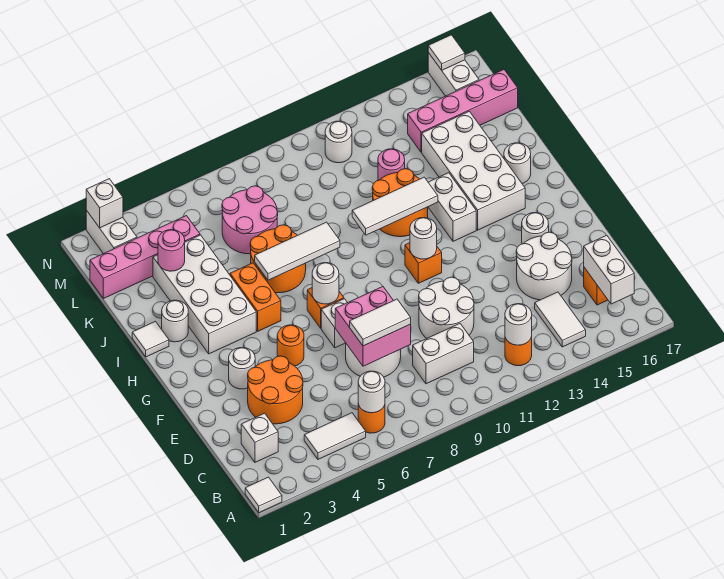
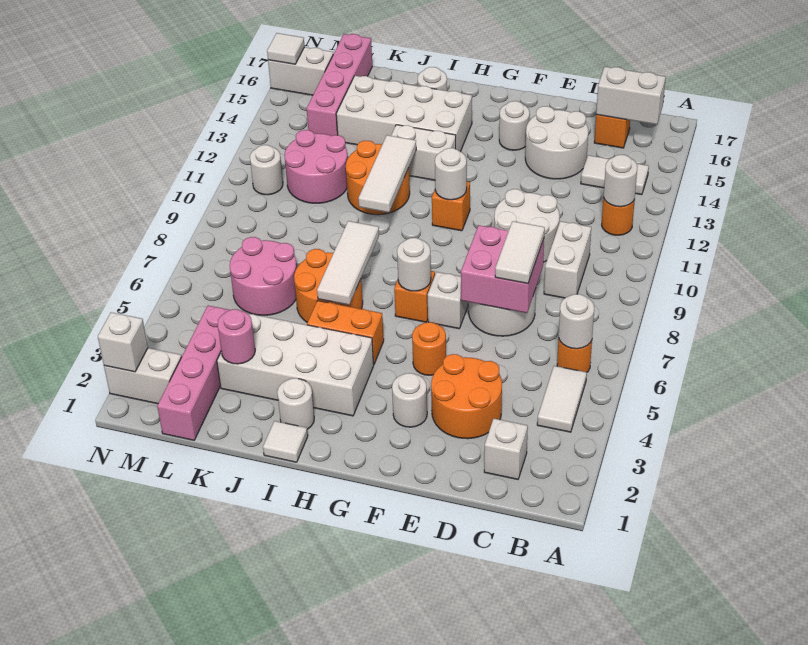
white 1x1 tile [245,477,282,513] -> none
pink 1x1 round brick [378,149,405,180] -> pink 2x2 round brick [285,130,348,203]

